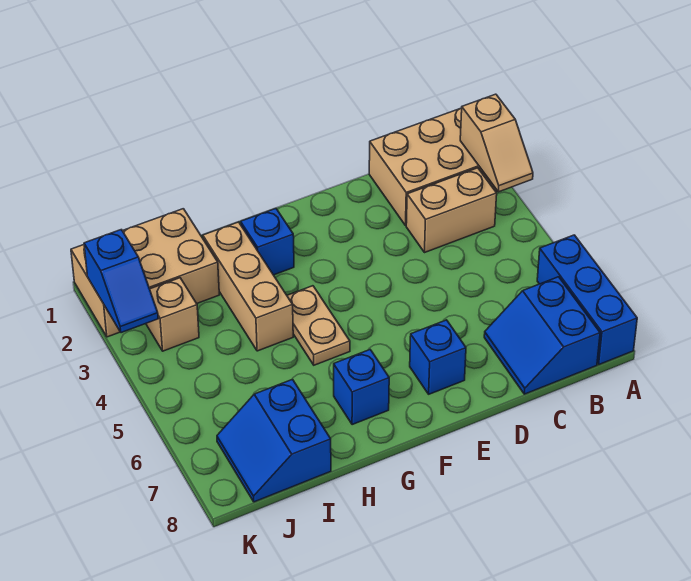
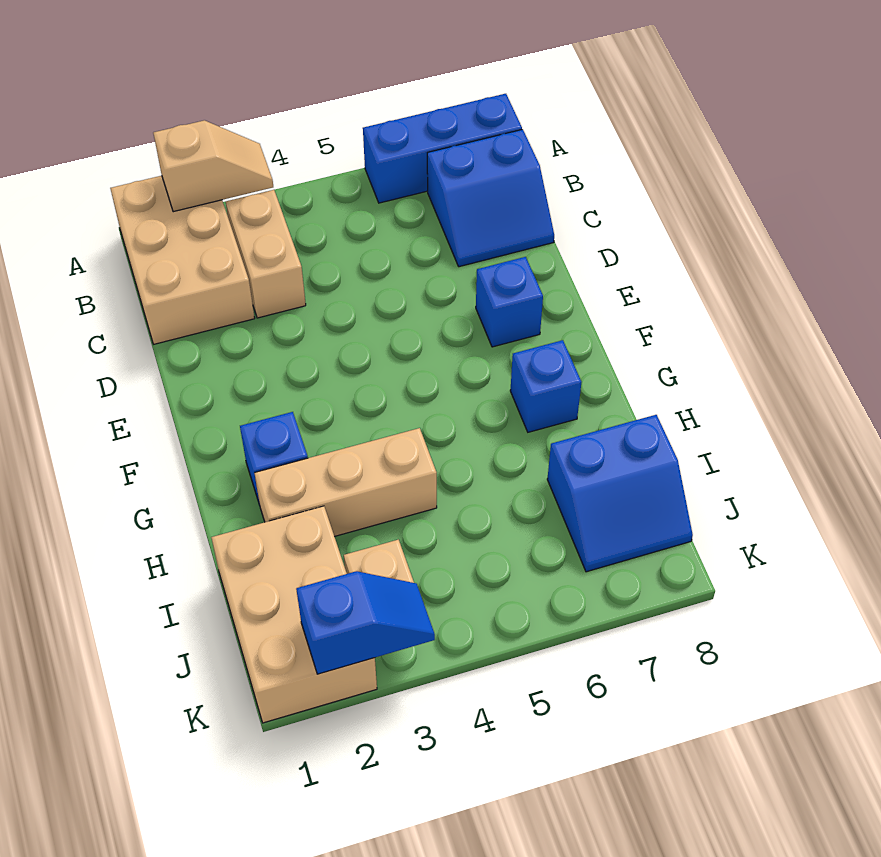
tan 1x2 plate [287,286,350,365] -> none

